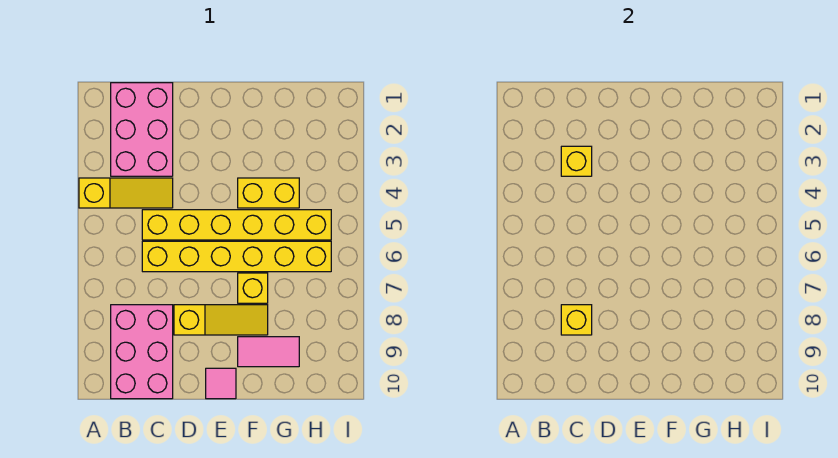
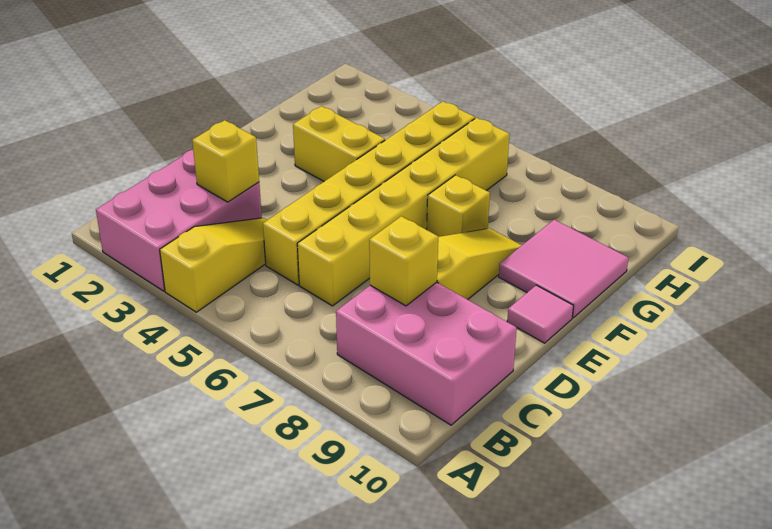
pink 2x3 brick [111,83,173,176] -> pink 2x3 brick turned to [96,150,262,291]
yellow 1x2 brick [238,178,299,208] -> yellow 1x2 brick turned to [293,106,385,181]
pink 1x2 tile [238,337,299,367] -> pink 2x2 tile [499,220,628,318]

